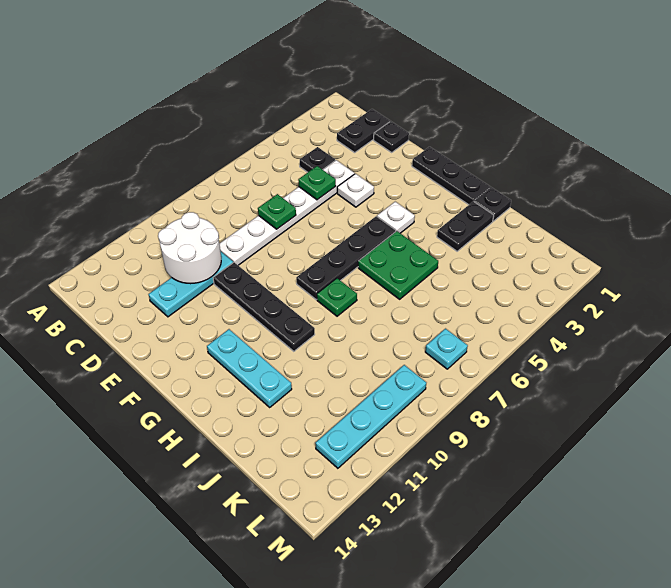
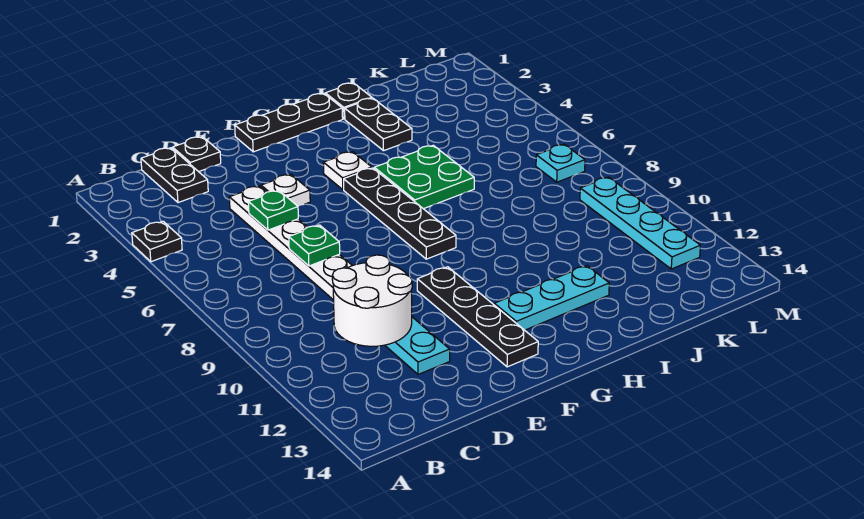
black 1x1 plate [300,147,335,172] -> black 1x1 plate moved to [132,221,182,262]
black 1x4 plate [213,262,315,351] -> black 1x4 plate turned to [417,267,538,367]
green 1x1 plate [317,278,357,316] -> none

